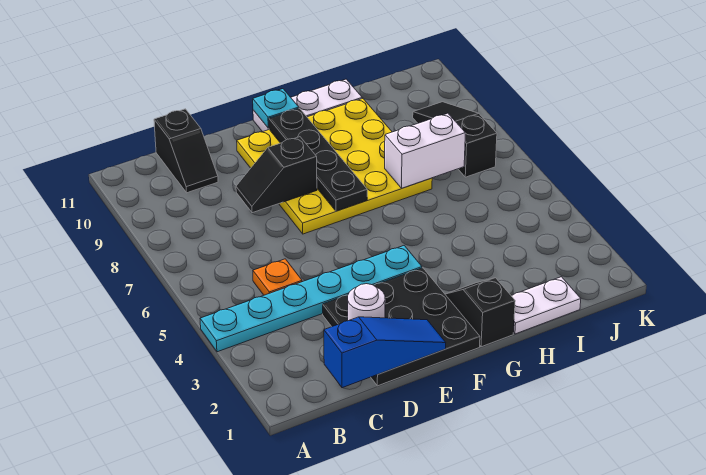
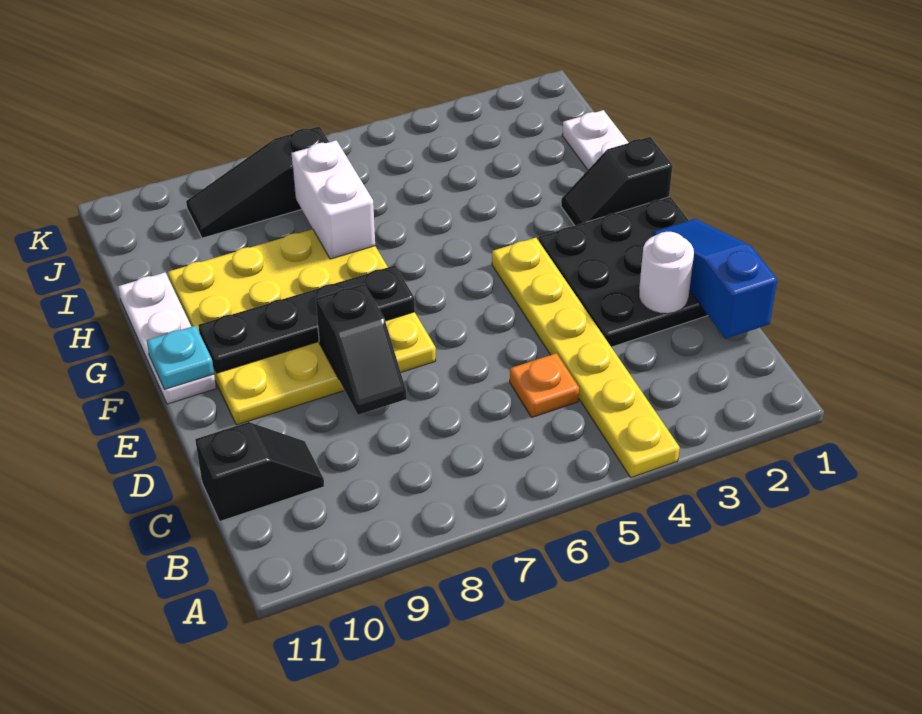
cyan 1x6 plate [200,246,422,352] -> yellow 1x6 plate [492,238,680,477]

